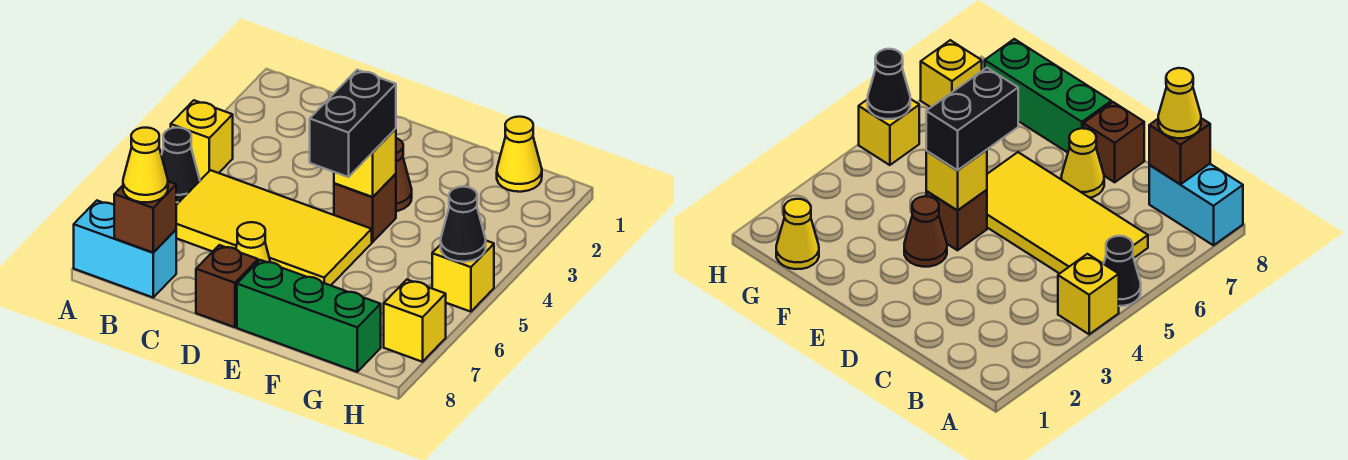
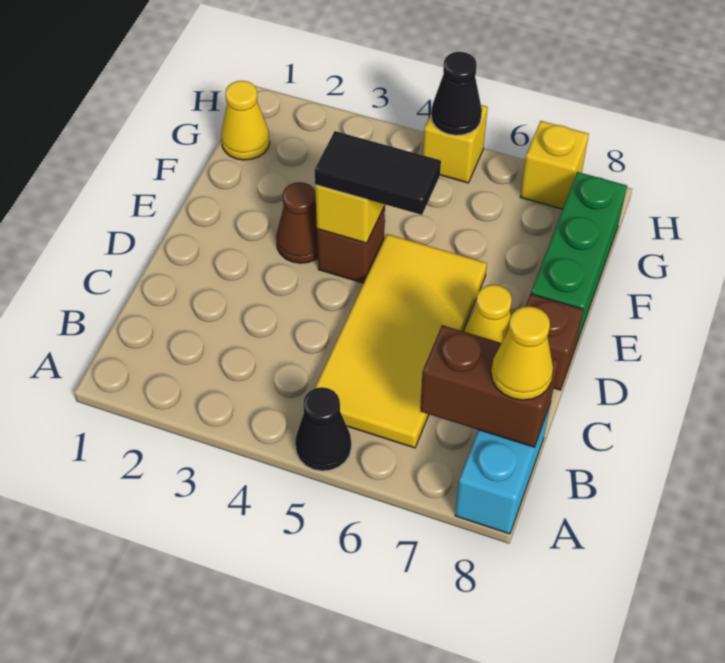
yellow 1x1 brick [171,100,233,179] -> none
brown 1x1 brick [114,181,176,253] -> brown 1x2 brick [420,325,559,447]
black 1x2 brick [310,70,396,177] -> black 1x2 tile [315,131,441,215]

